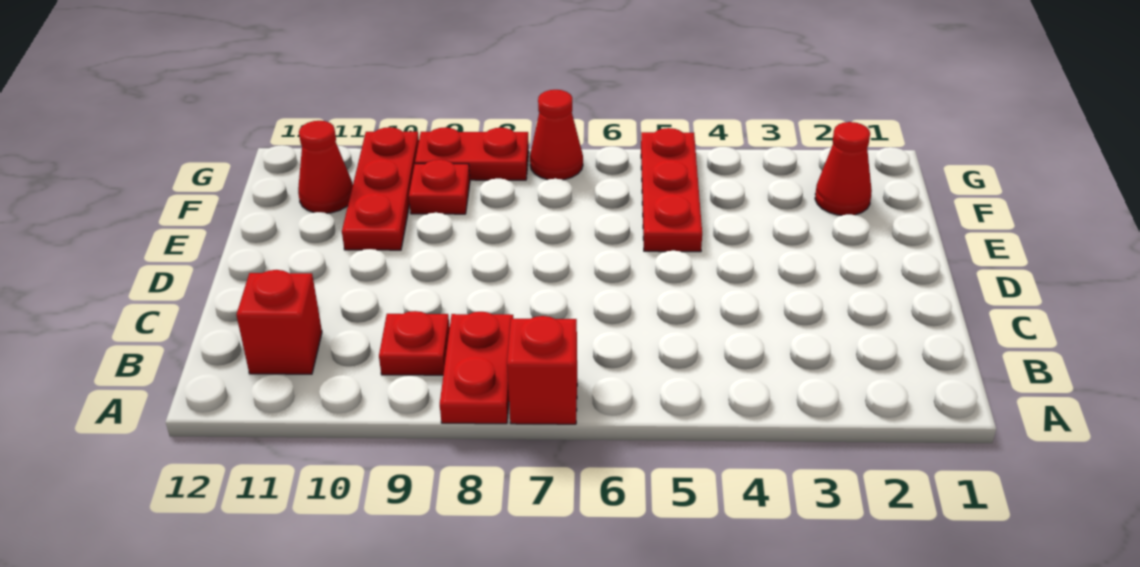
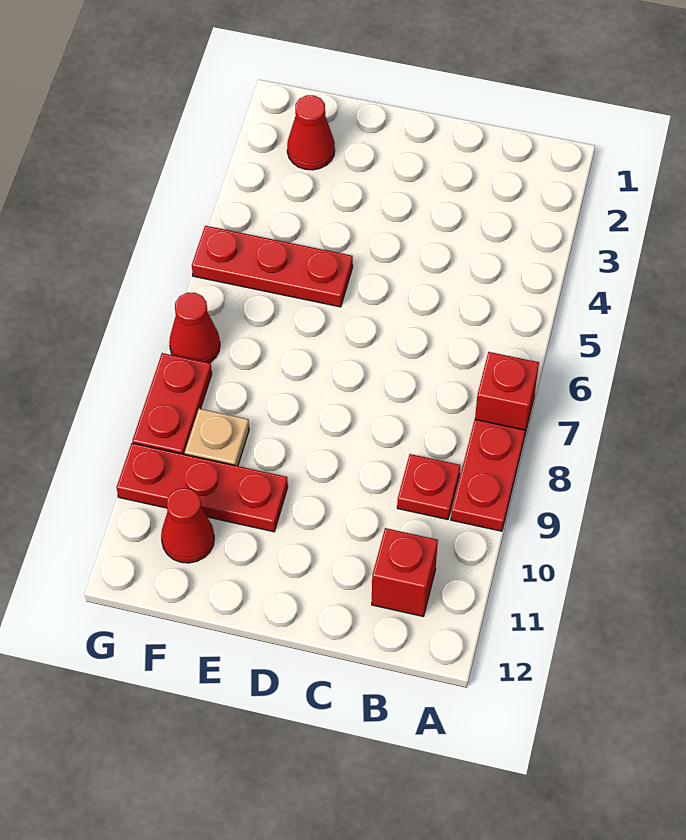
red 1x2 plate [440,312,514,424] -> red 1x2 plate turned to [451,420,525,531]
red 1x1 plate [409,160,470,214] -> tan 1x1 plate [185,409,249,466]

